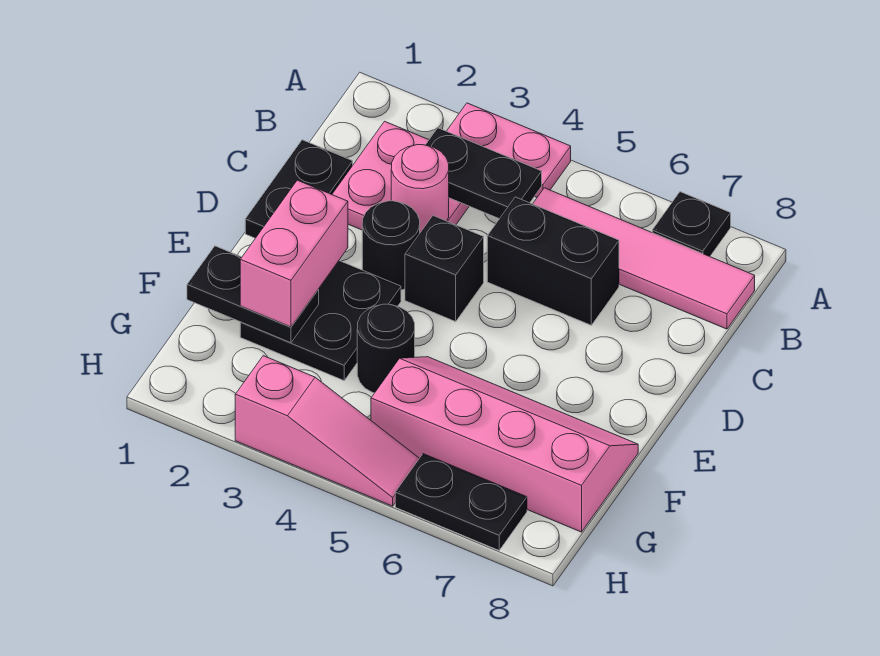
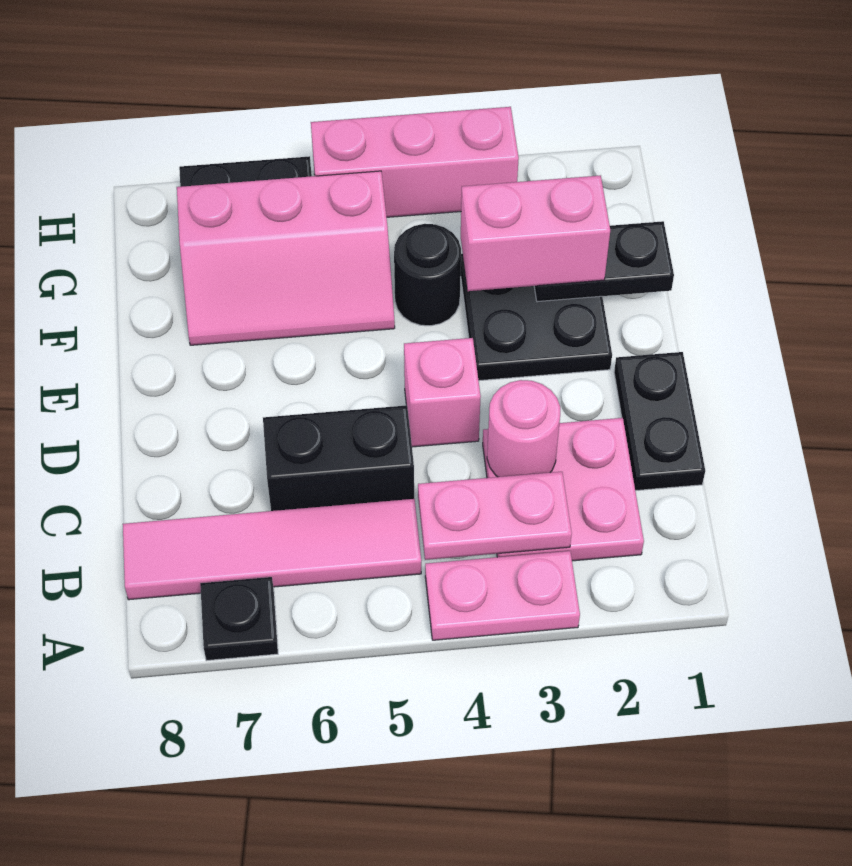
black 1x2 plate [426,128,542,219] -> pink 1x2 plate [418,472,572,560]
black 1x1 round brick [362,201,420,290] -> none
black 1x1 brick [405,216,484,322] -> pink 1x1 brick [404,338,481,447]
pink 1x2 brick [240,180,348,327] -> pink 1x2 brick turned to [461,175,610,291]
pink 2x4 slope [371,357,638,532] -> pink 2x3 slope [177,171,395,345]
pink 1x3 slope [235,356,419,506] -> pink 1x3 brick [311,107,519,217]

